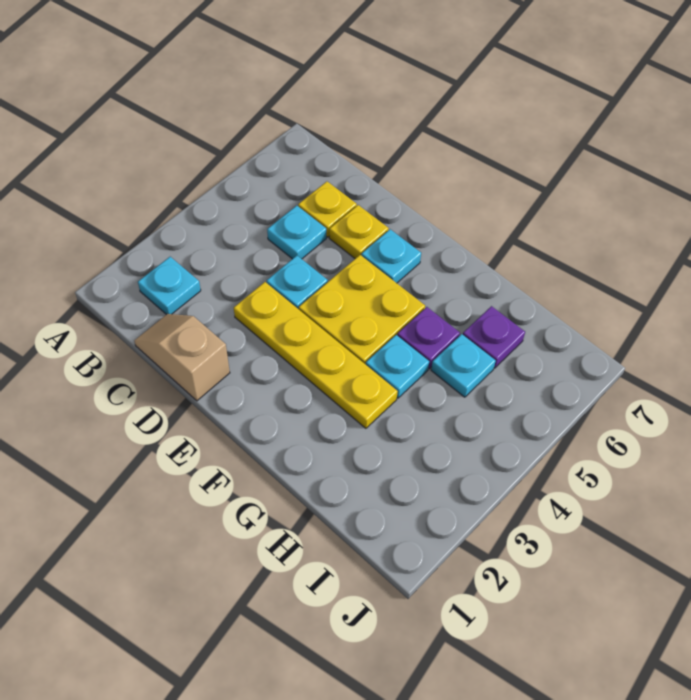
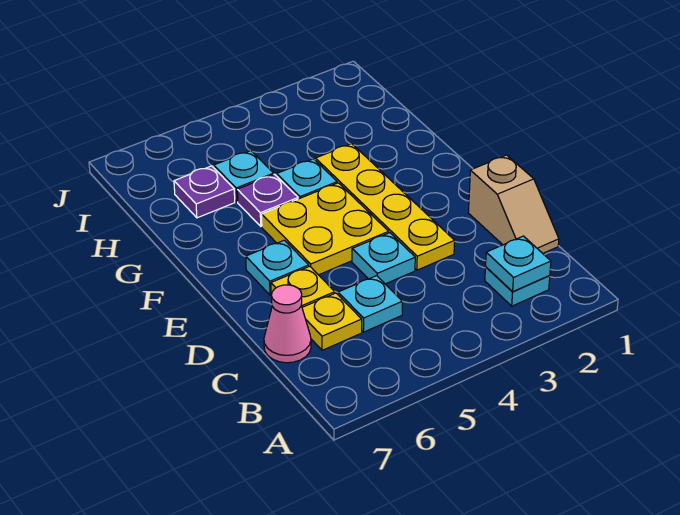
none -> cyan 1x1 plate [486,236,551,291]
none -> pink 1x1 cone [264,285,311,363]

